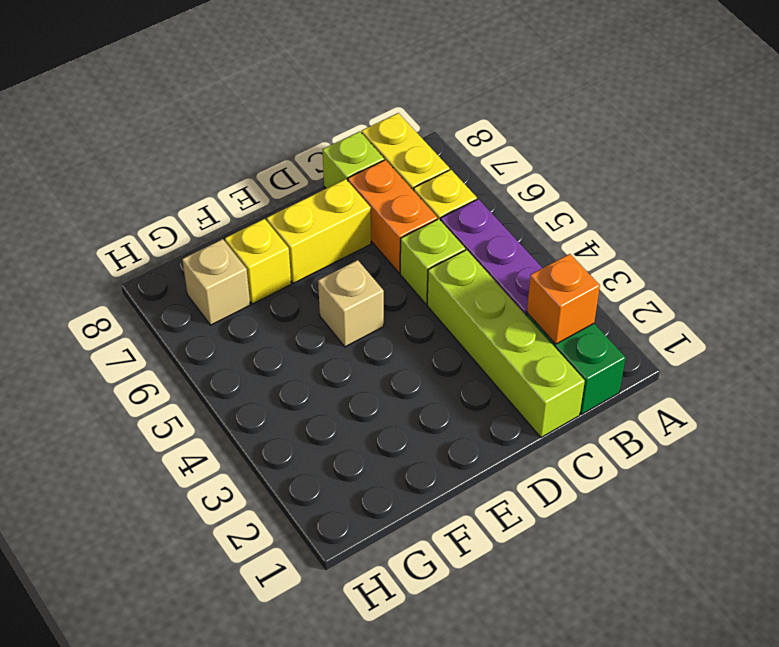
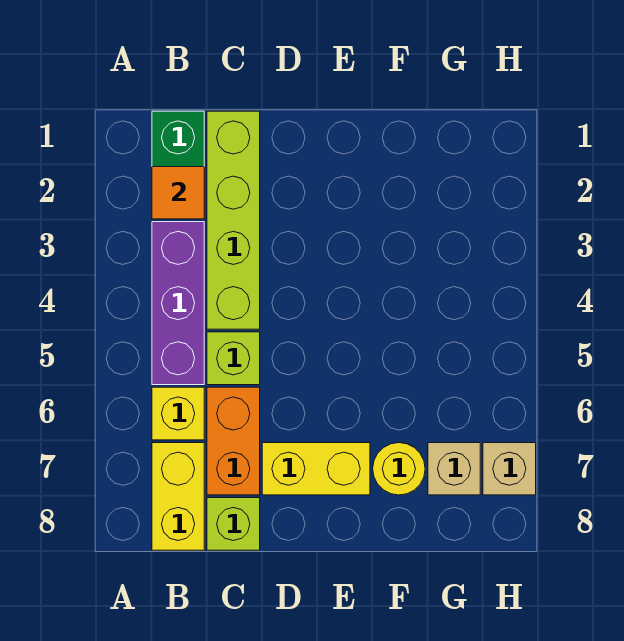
orange 1x1 brick [527,254,600,344] -> orange 1x1 tile [152,167,204,219]
tan 1x1 brick [318,260,384,347] -> tan 1x1 brick moved to [483,443,536,495]
yellow 1x1 brick [225,219,291,304] -> yellow 1x1 round brick [373,443,425,495]

